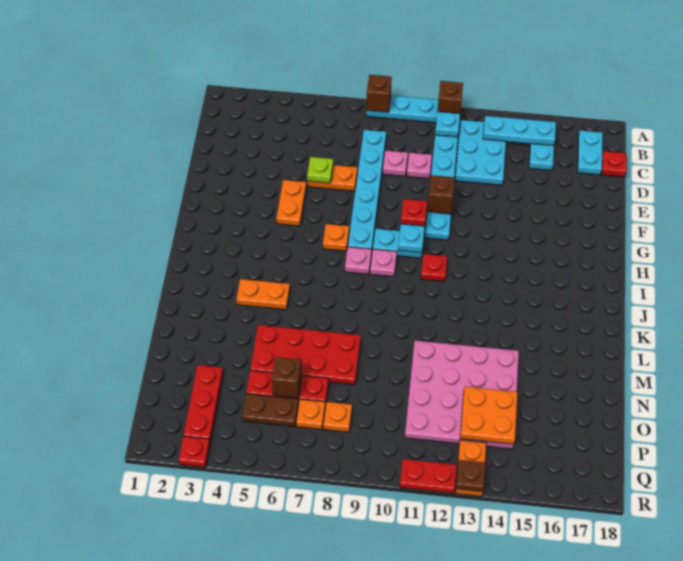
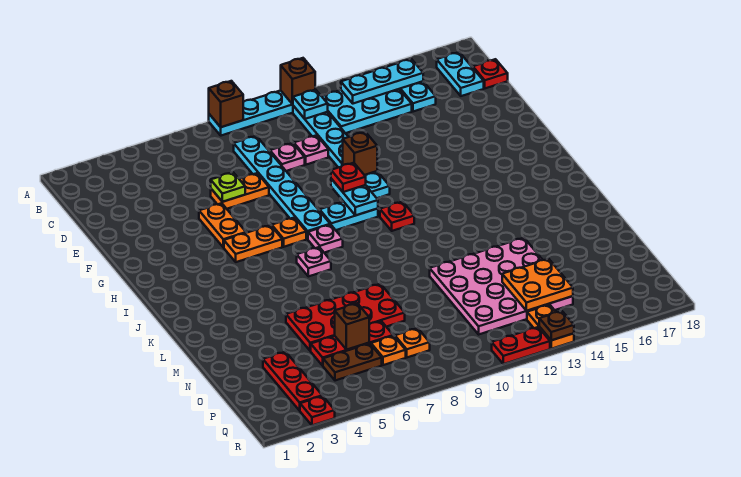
cyan 2x3 plate [455,120,506,185] -> cyan 2x3 plate turned to [322,89,412,133]
pink 1x1 plate [370,249,397,277] -> pink 1x1 plate moved to [297,247,331,276]
orange 1x2 plate [236,279,290,310] -> orange 1x2 plate moved to [224,225,282,262]

